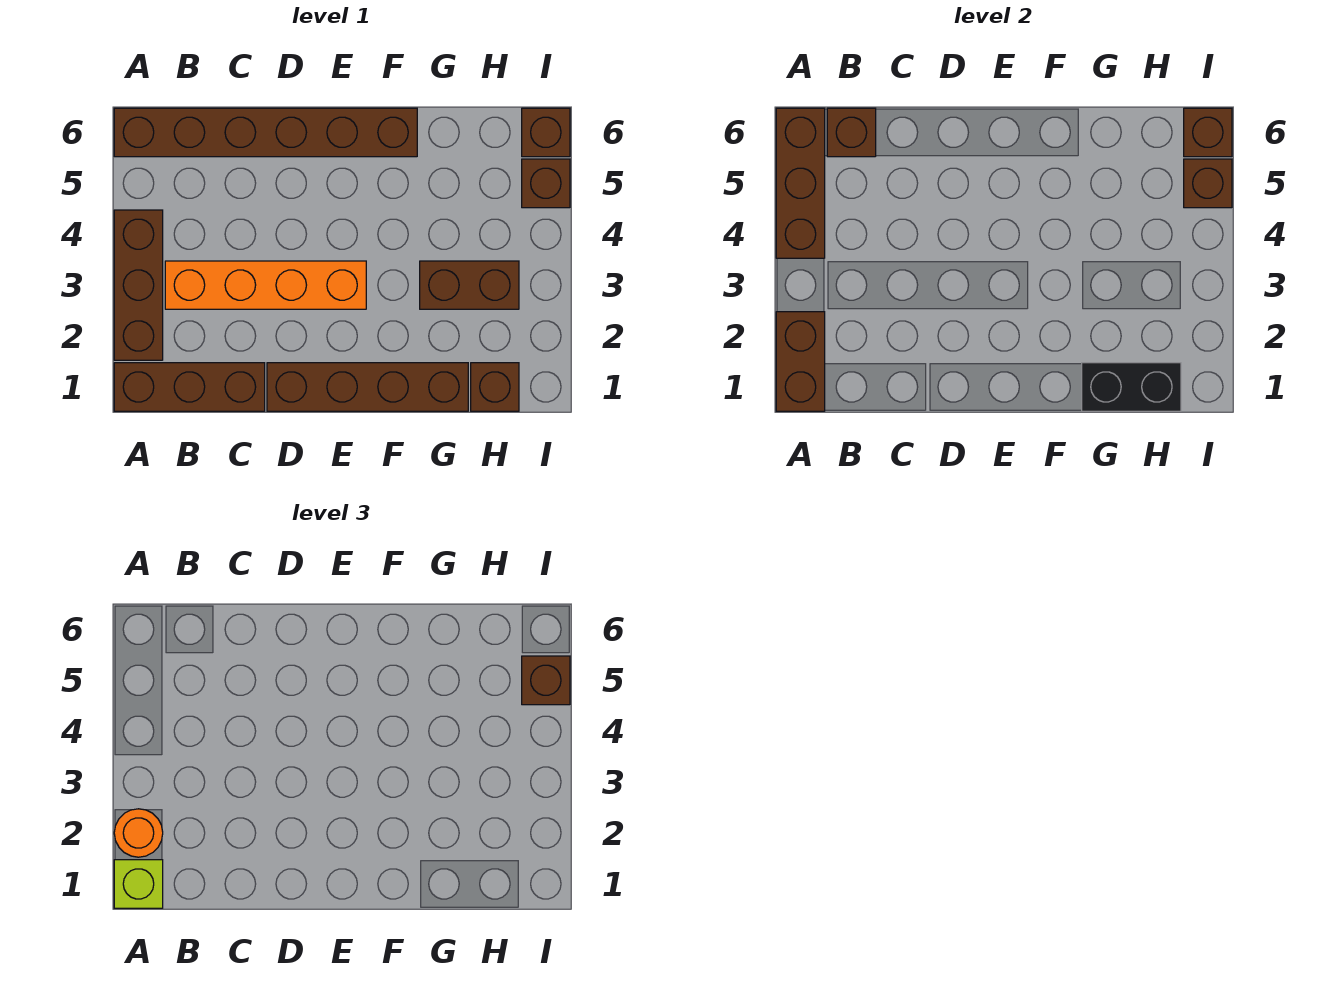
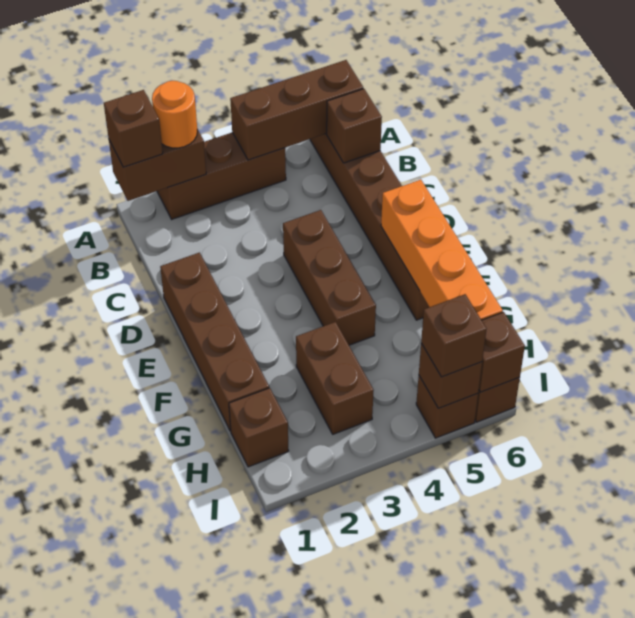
brown 1x3 brick [114,363,265,411] -> brown 1x3 brick moved to [283,210,376,345]
lime 1x1 brick [114,860,163,908] -> brown 1x1 brick [104,90,163,167]
orange 1x4 brick [165,261,366,309] -> orange 1x4 brick moved to [381,180,503,320]
black 1x2 brick [1082,363,1181,411] -> none

